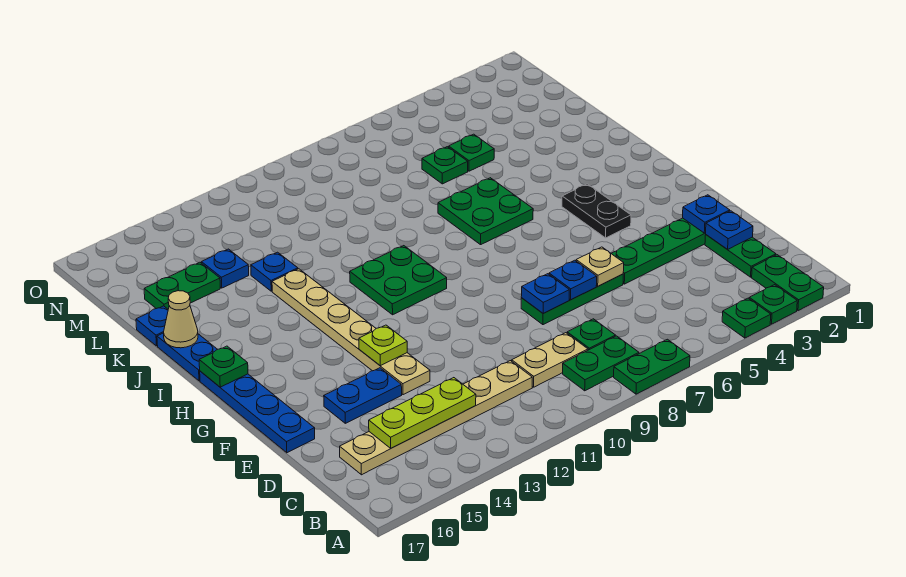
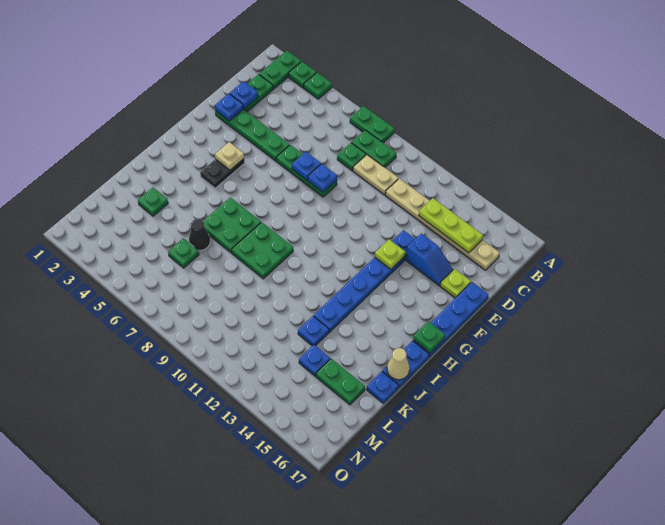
tan 1x1 plate [576,247,624,286] -> tan 1x1 plate moved to [215,142,244,170]
tan 1x6 plate [272,269,430,395] -> blue 1x6 plate [314,230,415,332]
blue 1x2 plate [324,368,402,423] -> blue 1x2 slope [406,233,453,286]
none -> lime 1x1 plate [440,269,471,298]
green 2x2 plate [350,246,447,315] -> green 2x2 plate moved to [232,222,293,279]
none -> black 1x1 cone [189,219,210,250]
green 1x1 plate [449,134,494,171] -> green 1x1 plate moved to [138,188,168,216]

